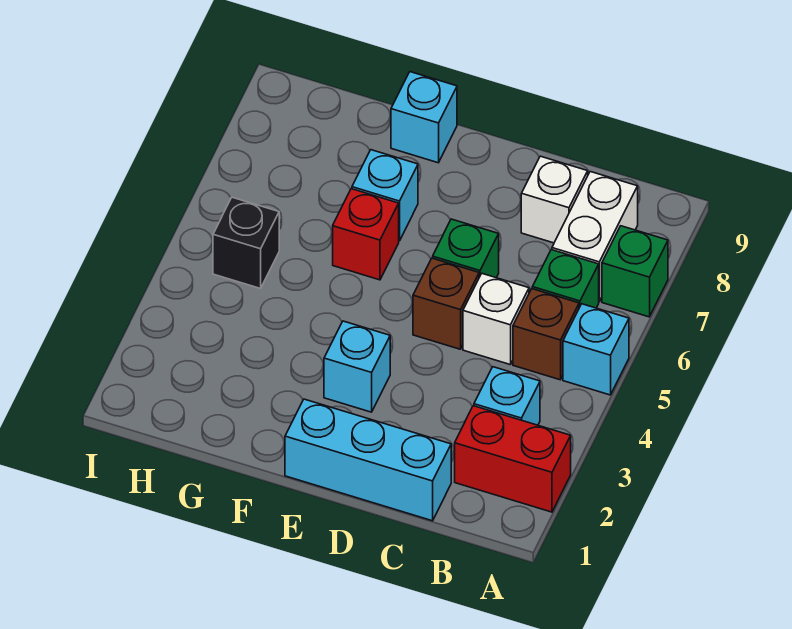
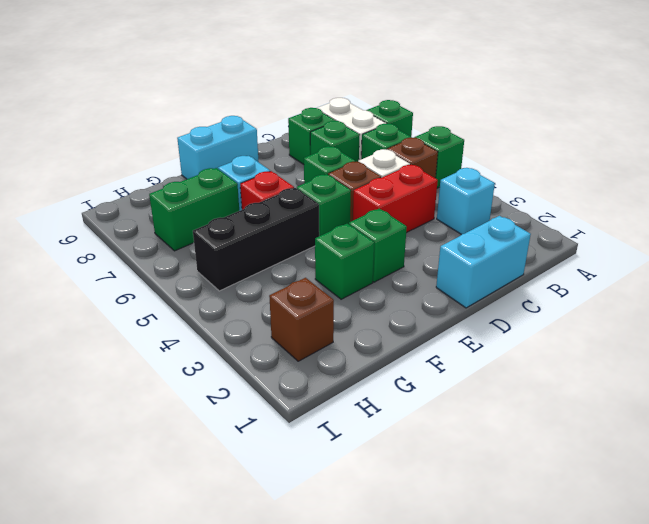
red 1x2 brick [455,406,571,512] -> red 1x2 brick moved to [353,164,438,233]
cyan 1x1 brick [563,304,629,395] -> green 1x1 brick [414,126,464,188]
cyan 1x3 brick [285,399,451,521] -> cyan 1x2 brick [436,216,531,308]
none -> green 1x1 brick [310,121,360,162]
white 1x1 brick [521,156,588,243] -> green 1x1 brick [288,108,336,164]
cyan 1x1 brick [324,321,390,412] -> green 1x1 brick [349,209,407,282]
none -> green 1x1 brick [297,174,351,236]
none -> green 1x1 brick [315,224,374,299]
cyan 1x1 brick [391,72,457,163] -> cyan 1x2 brick [177,116,259,179]
none -> green 1x2 brick [149,168,239,251]
none -> brown 1x1 brick [269,278,334,361]
black 1x1 brick [213,197,279,288] -> black 1x3 brick [193,188,319,291]

